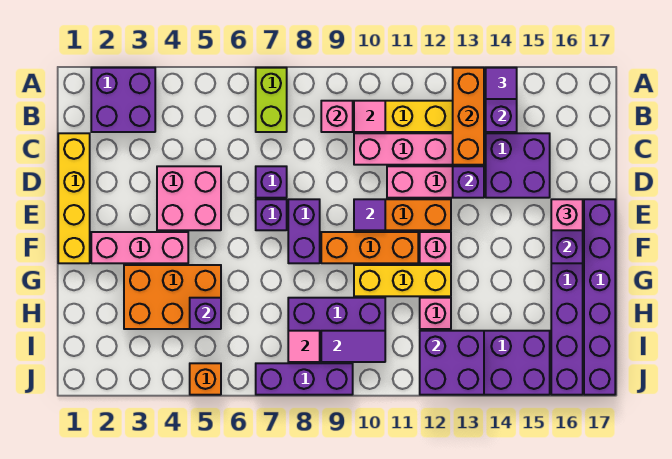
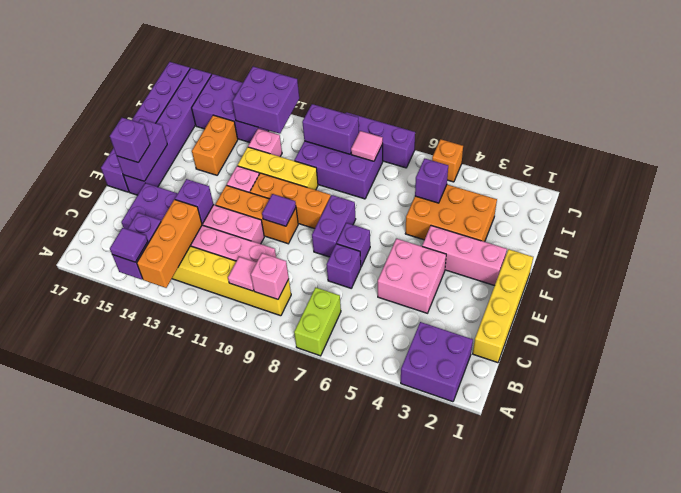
pink 1x1 brick [551,199,583,230] -> purple 1x1 brick [110,118,150,163]
none -> orange 1x2 brick [192,115,238,175]
purple 1x2 tile [321,331,385,362] -> purple 1x2 brick [302,104,359,154]

